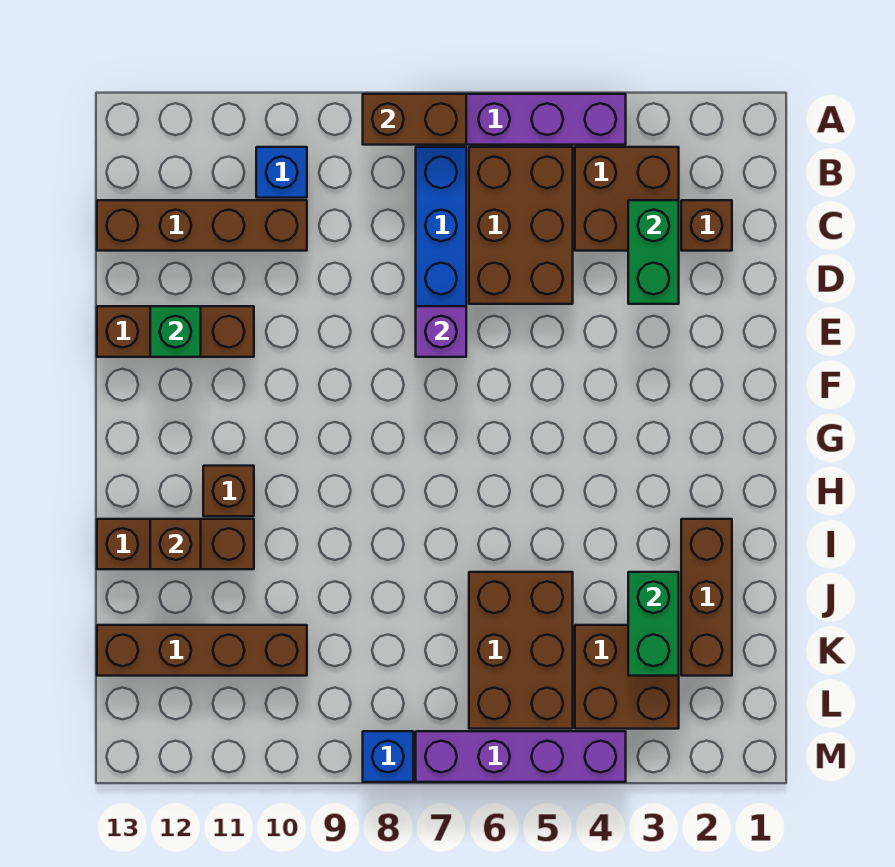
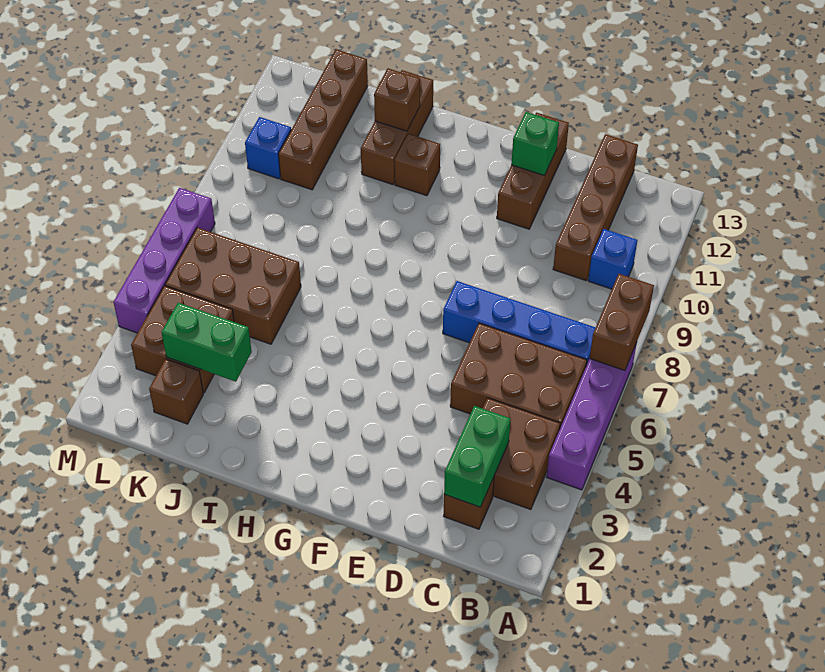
green 1x2 brick [628,200,679,304] -> green 1x2 brick turned to [444,406,511,507]
purple 1x1 brick [416,306,466,357] -> none
brown 1x3 brick [681,519,732,676] -> brown 1x1 brick [149,359,203,424]
blue 1x1 brick [363,731,413,782] -> blue 1x1 brick moved to [245,117,291,179]

